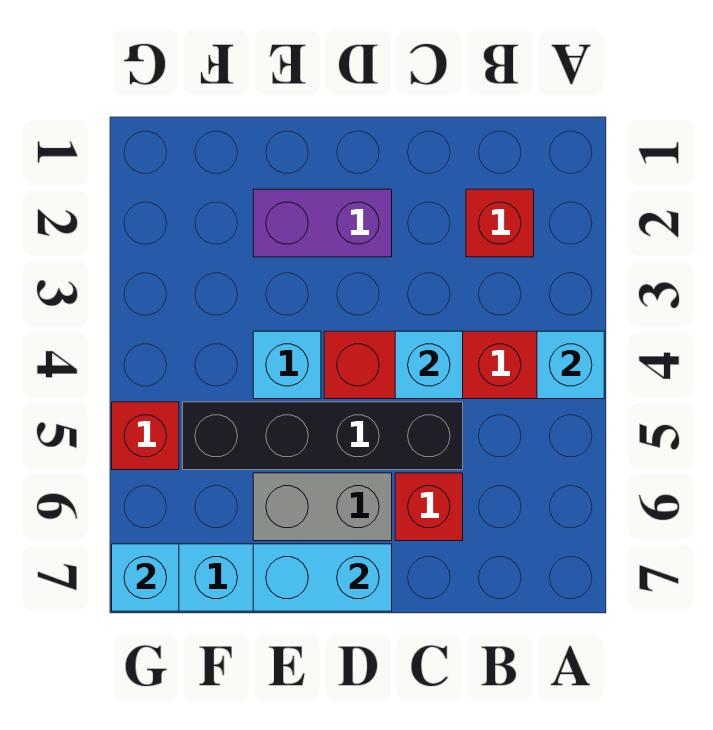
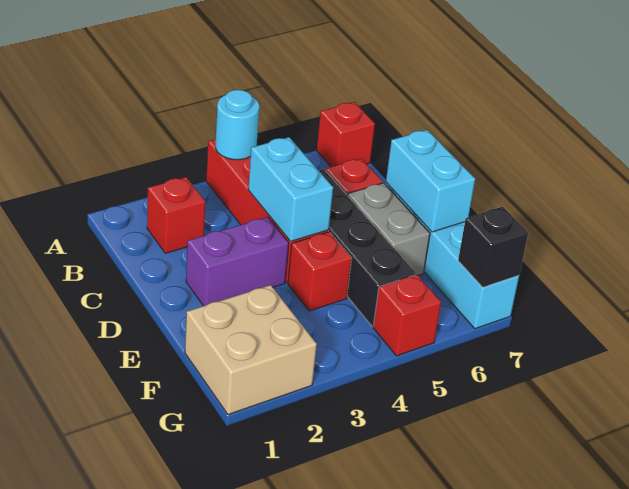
cyan 1x1 brick [537,331,604,399] -> cyan 1x1 round brick [216,90,259,160]
none -> red 1x1 brick [317,102,375,167]
cyan 1x1 brick [395,331,463,399] -> cyan 1x2 brick [248,137,333,241]
purple 1x2 brick [253,189,392,257] -> purple 1x2 brick turned to [186,217,288,306]
cyan 1x1 brick [253,331,321,399] -> red 1x1 brick [288,232,352,311]
none -> tan 2x2 brick [185,285,317,415]
cyan 1x1 brick [112,544,179,611] -> black 1x1 brick [458,207,528,287]

